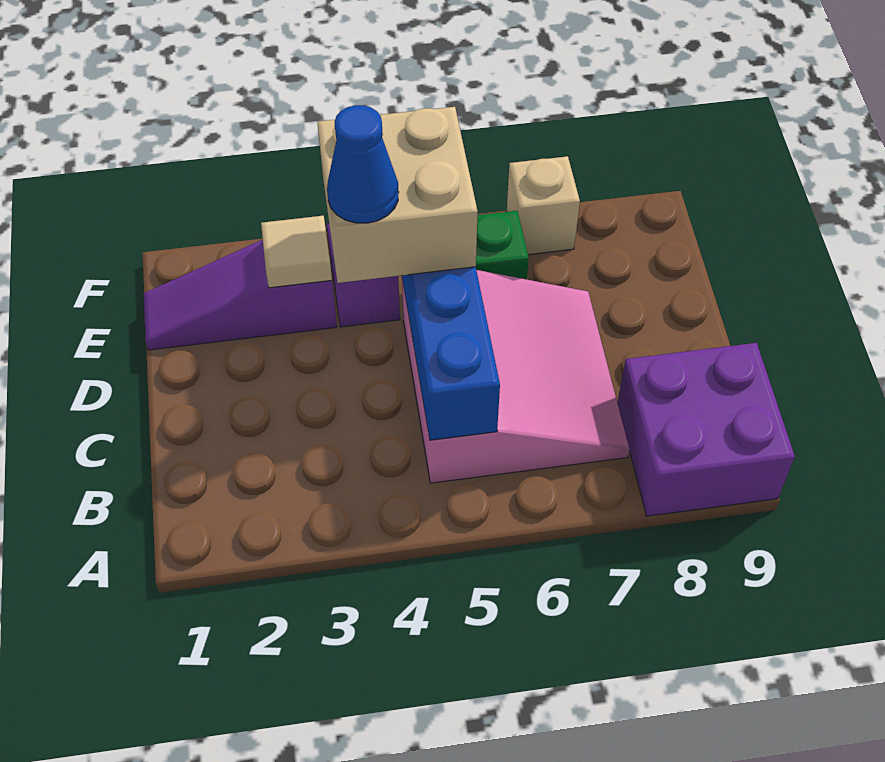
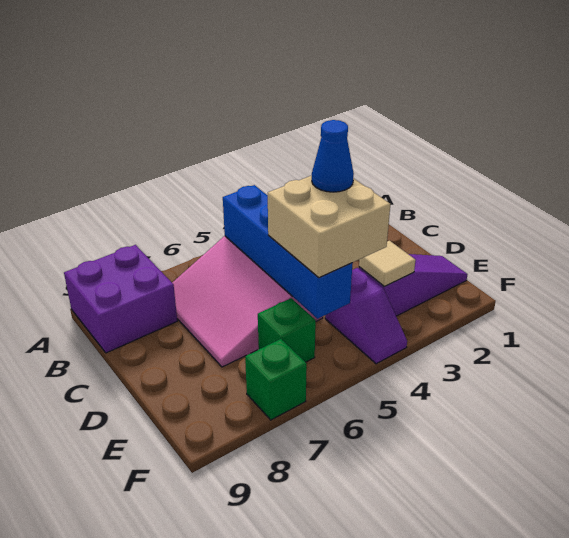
tan 1x1 brick [507,156,580,255] -> green 1x1 brick [245,339,307,420]

